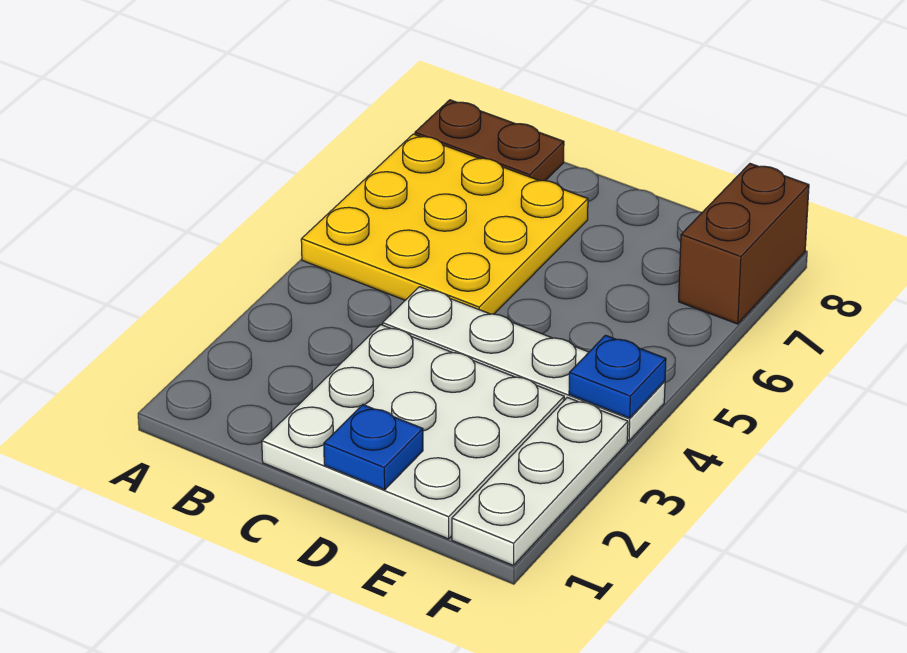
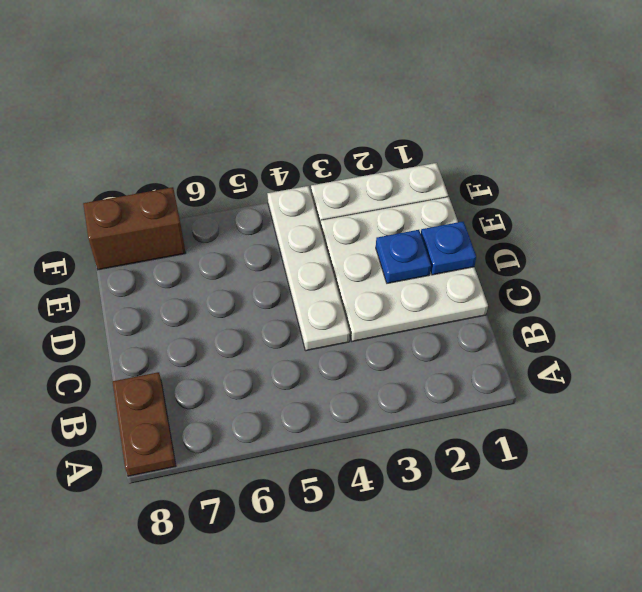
yellow 3x3 plate [301,134,588,314] -> none
blue 1x1 plate [569,335,666,418] -> blue 1x1 plate moved to [376,230,431,283]

